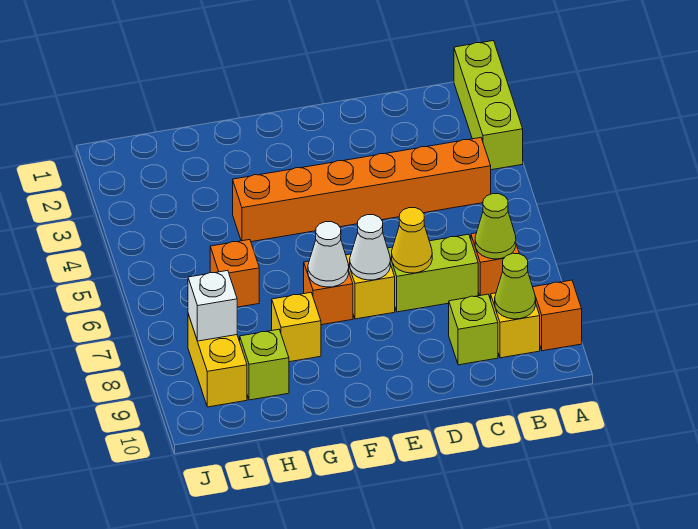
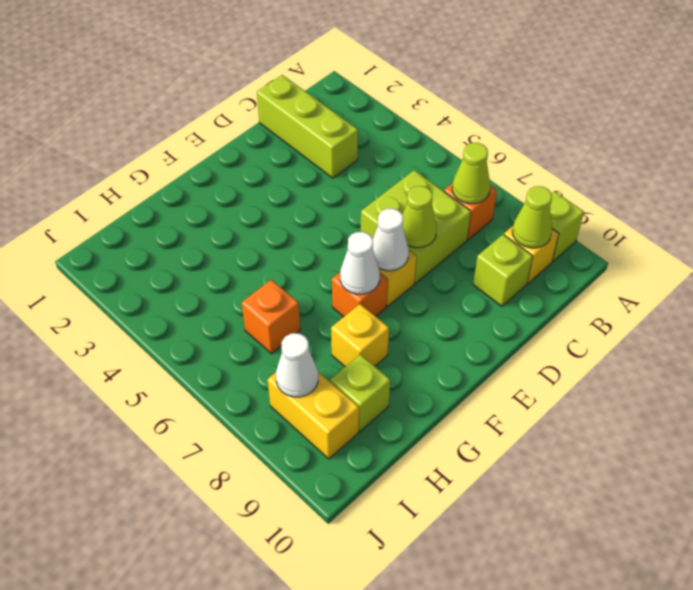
lime 1x3 brick [454,41,523,170] -> lime 1x3 brick moved to [257,75,358,178]
orange 1x1 brick [533,280,582,351] -> lime 1x1 brick [550,191,584,261]
orange 1x6 brick [233,138,491,242] -> none
lime 1x2 brick [388,234,478,312] -> lime 2x2 brick [361,170,471,283]
yellow 1x1 cone [392,208,432,273] -> lime 1x1 cone [402,186,437,248]
white 1x1 brick [188,271,237,341] -> white 1x1 cone [276,333,318,397]

